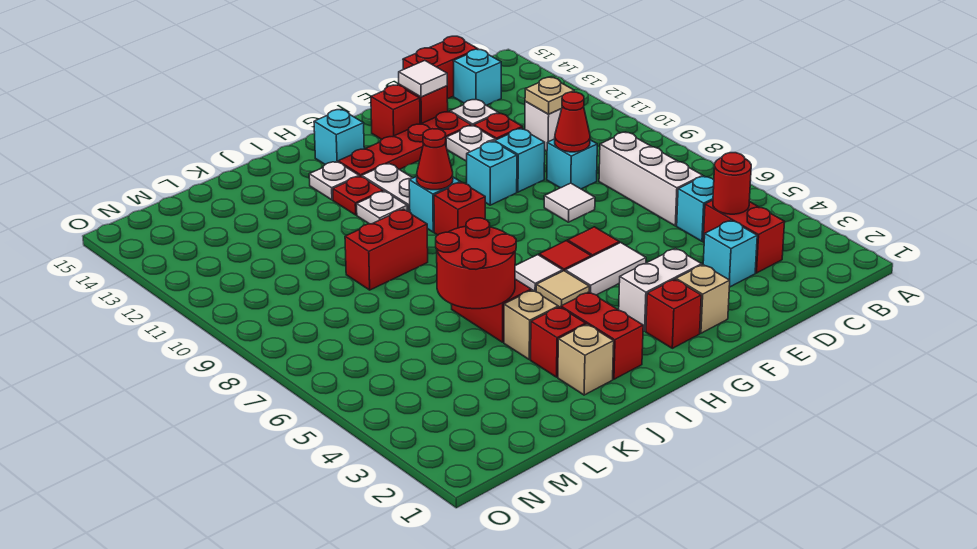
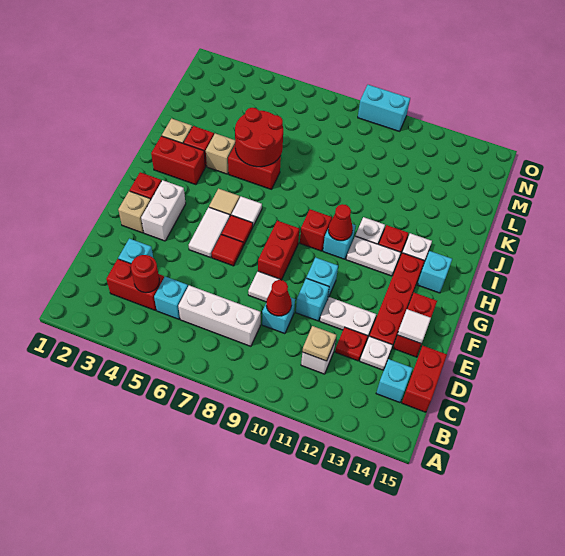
red 1x2 brick [345,209,428,290] -> red 1x2 brick moved to [258,221,299,280]
none -> cyan 1x2 brick [358,85,410,131]

